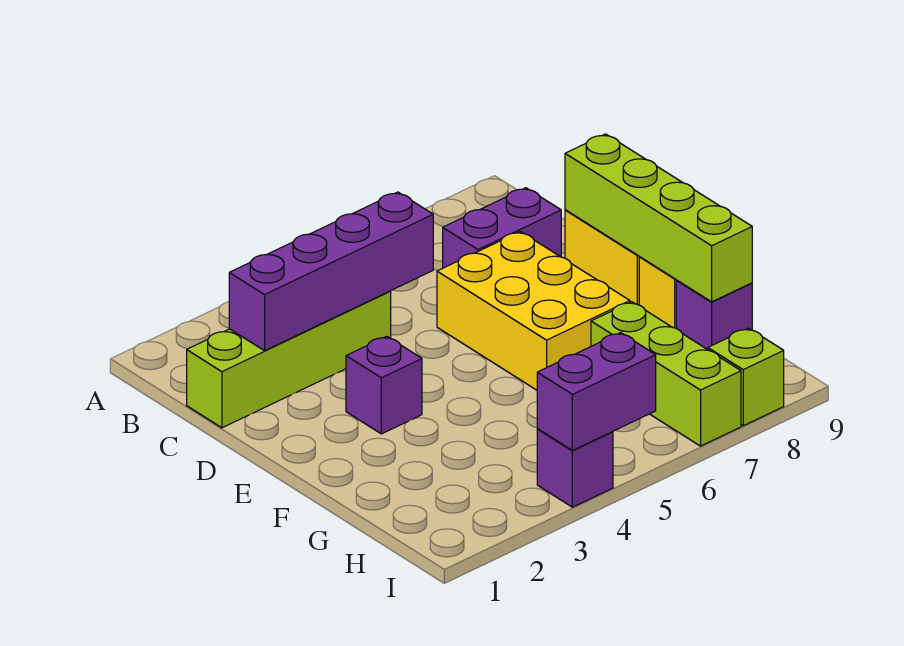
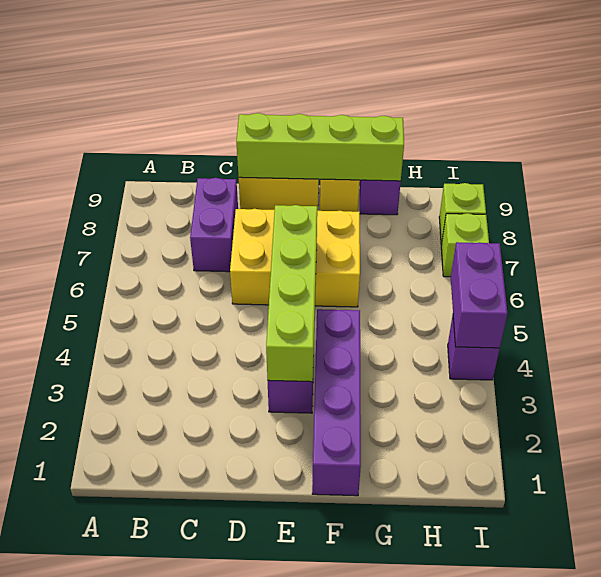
lime 1x4 brick [187,291,391,428] -> lime 1x4 brick moved to [266,205,317,382]
purple 1x4 brick [229,192,433,351] -> purple 1x4 brick moved to [312,309,361,496]
lime 1x3 brick [591,302,741,446] -> lime 1x1 brick [441,213,489,277]

